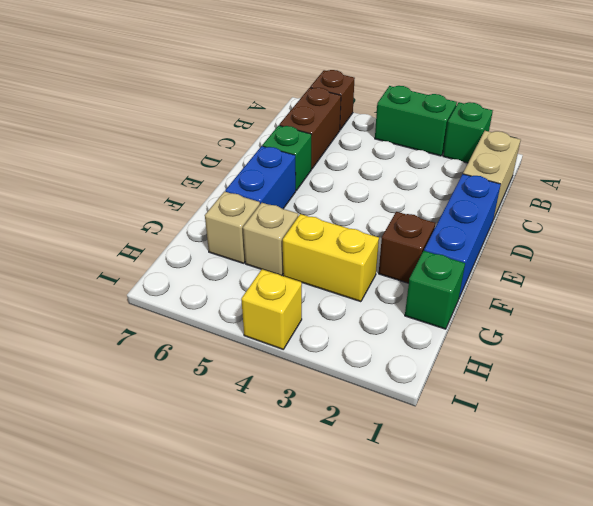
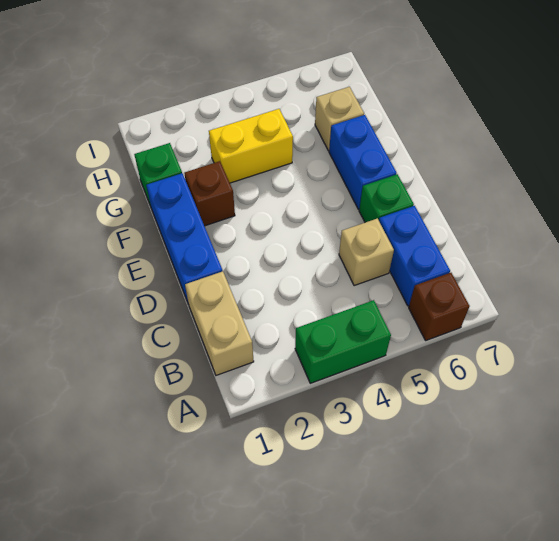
green 1x1 brick [443,102,493,163] -> none
brown 1x2 brick [279,88,341,169] -> blue 1x2 brick [379,206,450,306]
tan 1x1 brick [243,203,298,276] -> tan 1x1 brick moved to [339,218,394,286]
yellow 1x1 brick [241,269,302,349] -> none

